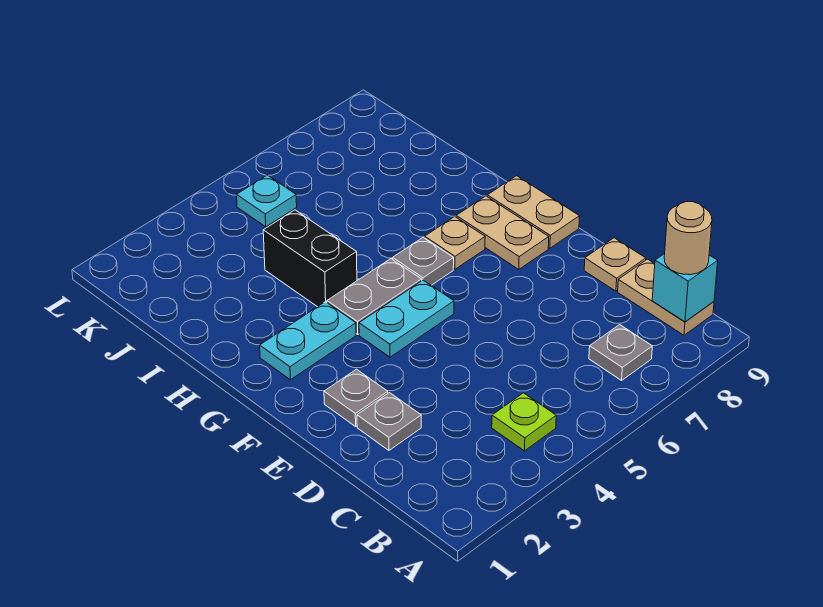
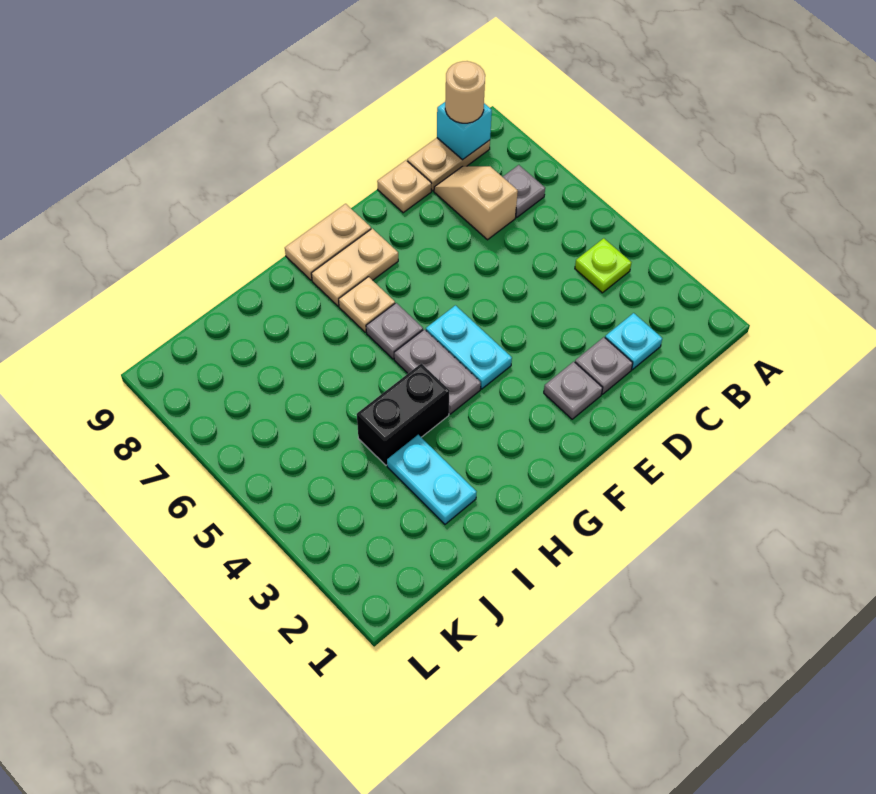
none -> tan 1x2 slope [434,166,518,240]
cyan 1x2 plate [260,302,356,380] -> cyan 1x2 plate moved to [387,435,476,524]
cyan 1x1 plate [237,175,297,227] -> cyan 1x1 plate moved to [605,313,662,370]

